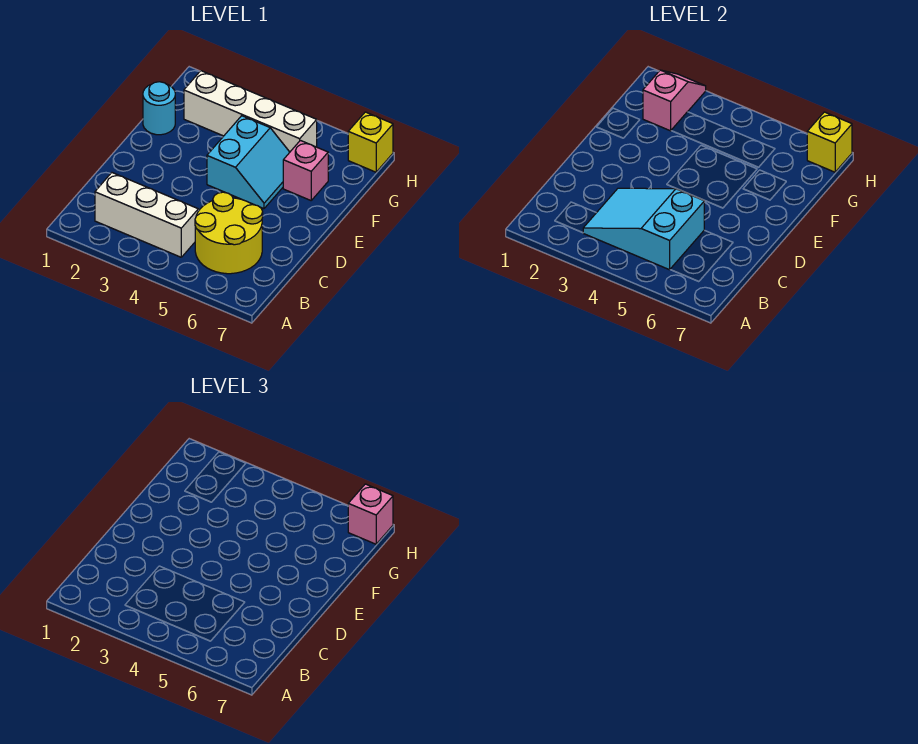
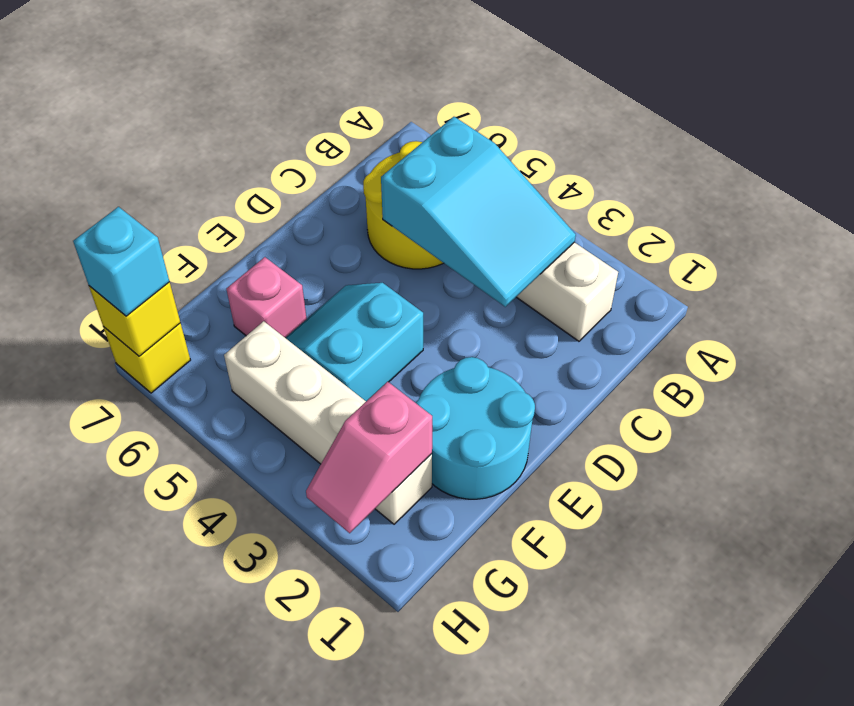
cyan 1x1 round brick [143,82,175,135] -> cyan 2x2 round brick [416,357,535,499]
pink 1x1 brick [348,484,393,544] -> cyan 1x1 brick [73,207,169,316]

